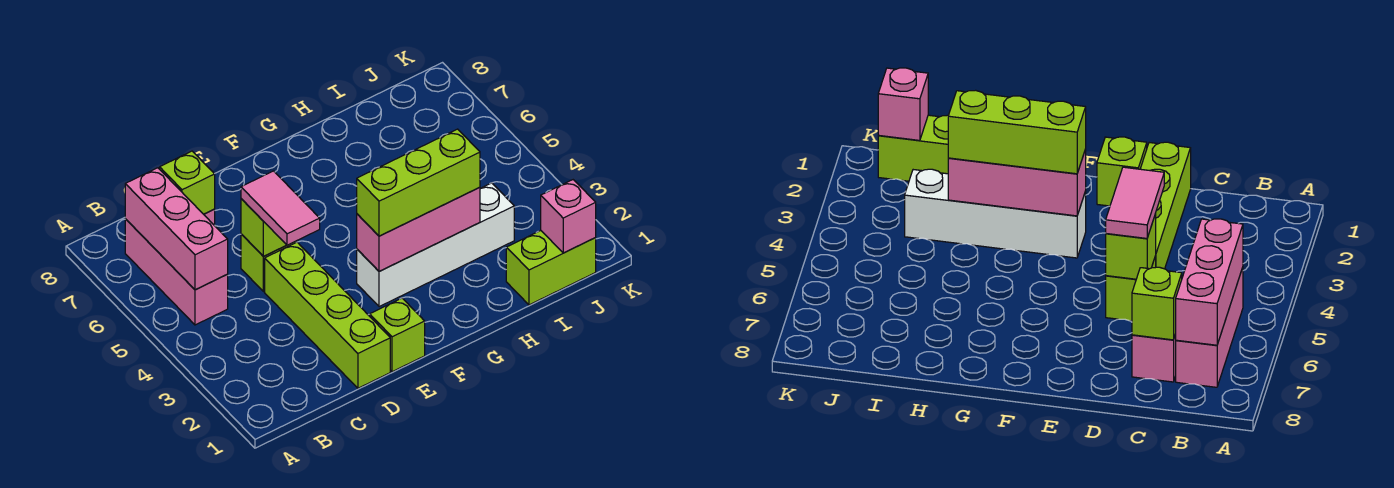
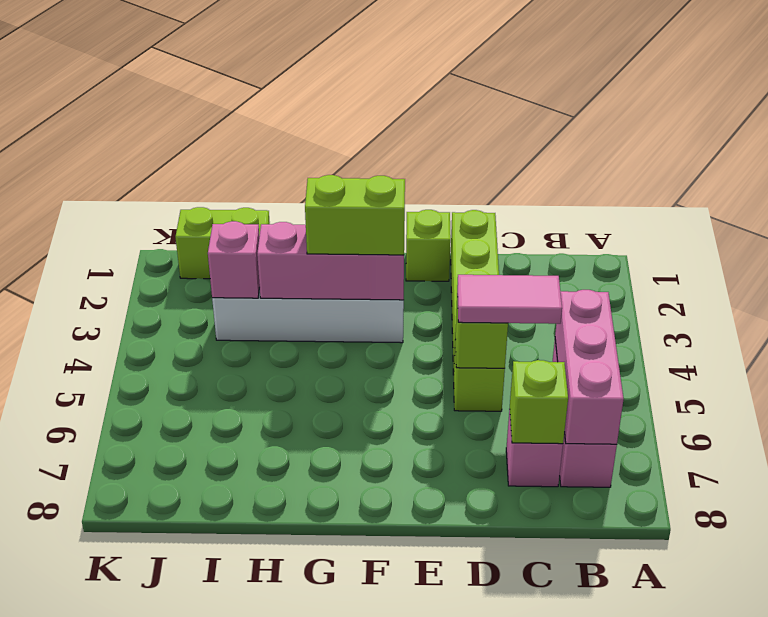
pink 1x2 tile [241,171,320,245] -> pink 1x2 tile turned to [457,275,562,324]
lime 1x3 brick [357,129,480,236] -> lime 1x2 brick [305,175,405,255]
pink 1x1 brick [541,180,596,253] -> pink 1x1 brick moved to [208,221,260,298]

